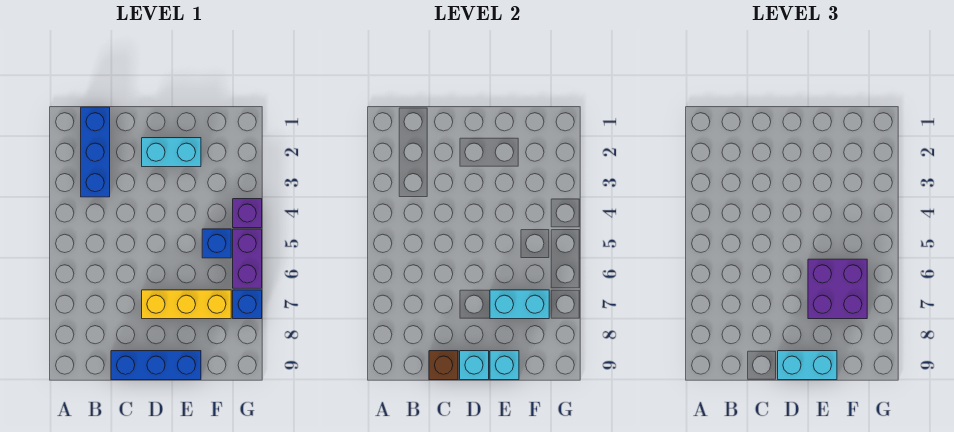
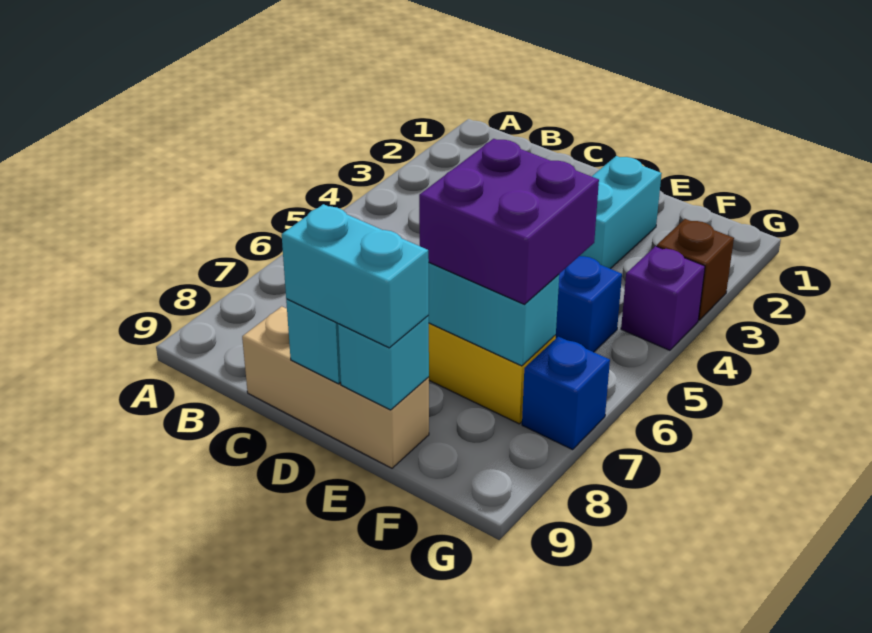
blue 1x3 brick [81,107,110,197] -> none
blue 1x3 brick [111,351,201,380] -> tan 1x3 brick [242,306,429,468]
brown 1x1 brick [429,351,458,380] -> brown 1x1 brick moved to [657,219,734,320]
cyan 1x2 brick [142,138,201,167] -> cyan 1x2 brick turned to [580,156,662,269]
purple 1x2 brick [233,229,262,288] -> none

